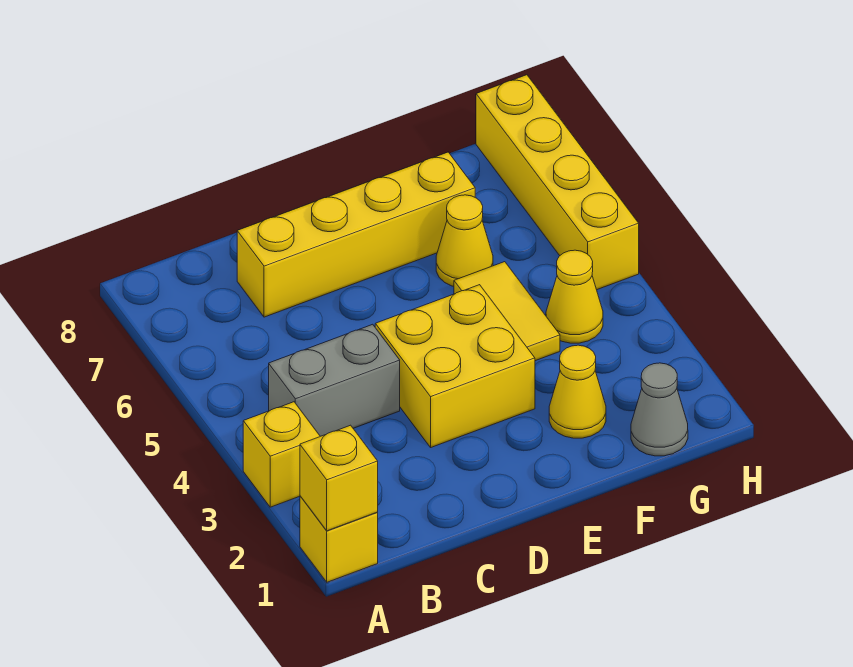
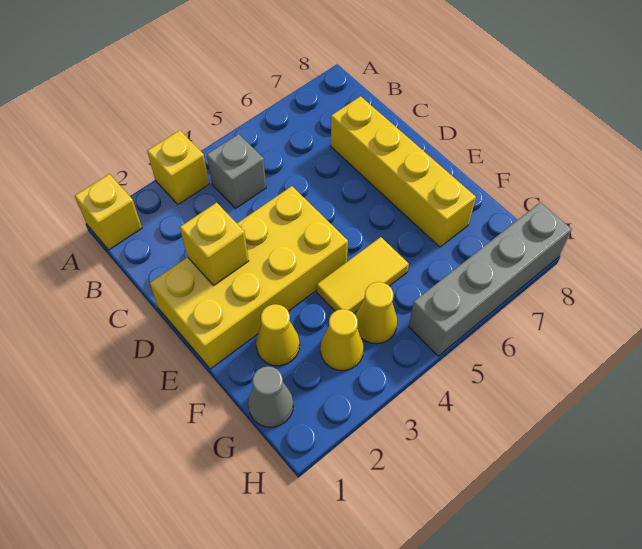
yellow 1x1 brick [300,425,378,531] -> yellow 1x1 brick moved to [180,203,249,285]
grey 1x2 brick [269,324,400,436] -> grey 1x1 brick [207,134,266,208]
yellow 2x2 brick [375,285,535,447] -> yellow 2x4 brick [150,186,348,369]
yellow 1x1 cone [436,195,493,286] -> yellow 1x1 cone moved to [320,309,364,371]
yellow 1x4 brick [476,75,639,290] -> grey 1x4 brick [409,203,572,356]

